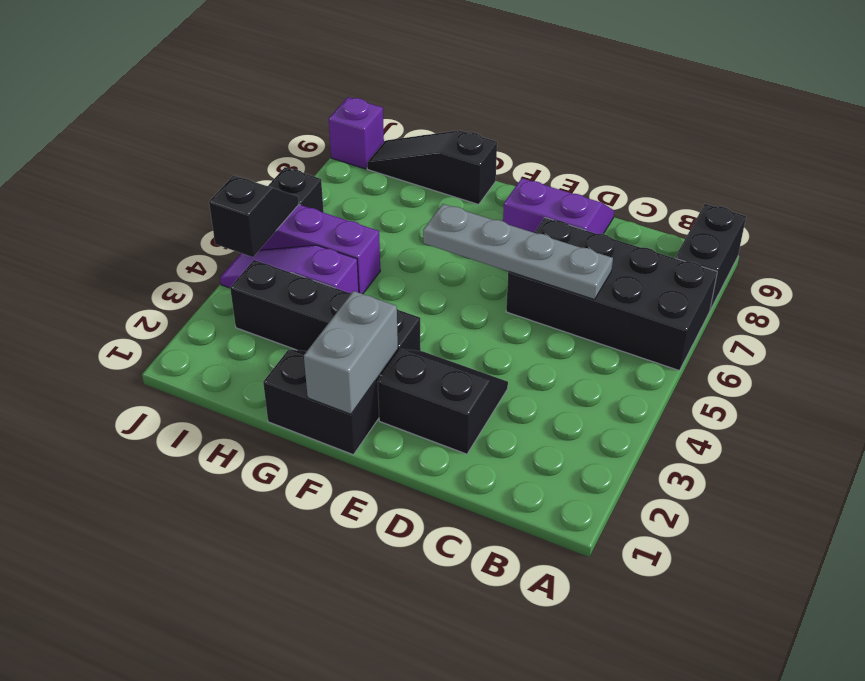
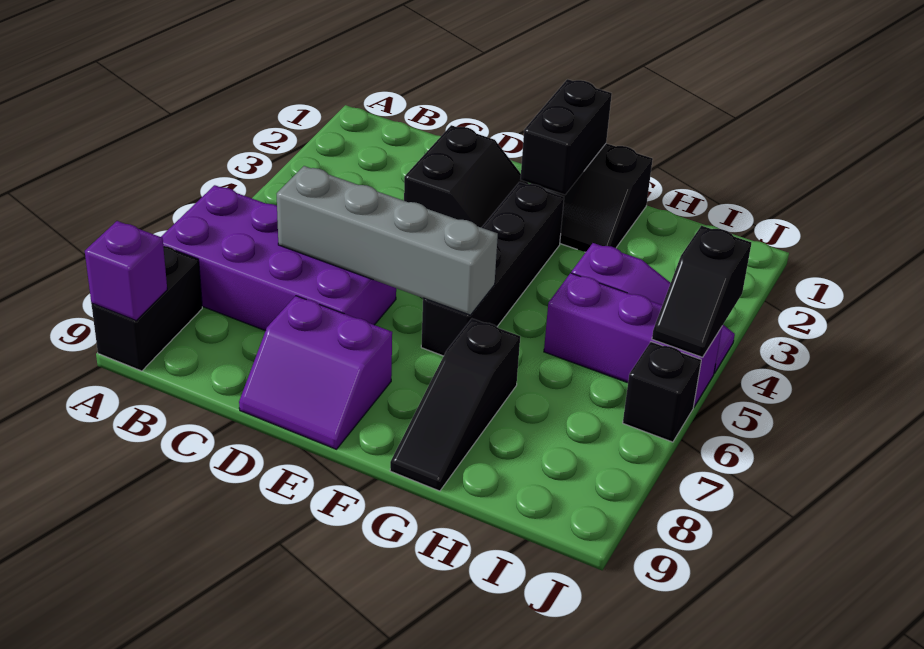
black 2x4 brick [506,218,717,371] -> purple 2x4 brick [161,185,396,331]
grey 1x4 plate [423,204,613,300] -> grey 1x4 brick [277,166,498,315]
black 2x2 slope [378,349,508,454] -> black 2x2 slope turned to [404,125,528,228]
grey 1x2 brick [304,291,398,414] -> black 1x2 brick [520,79,612,195]
black 1x4 brick [230,260,421,376] -> black 1x4 brick turned to [421,182,564,356]
black 1x3 slope [367,130,497,204] -> black 1x3 slope turned to [390,319,520,491]
purple 1x1 brick [329,97,384,169] -> purple 1x1 brick moved to [85,221,167,320]

